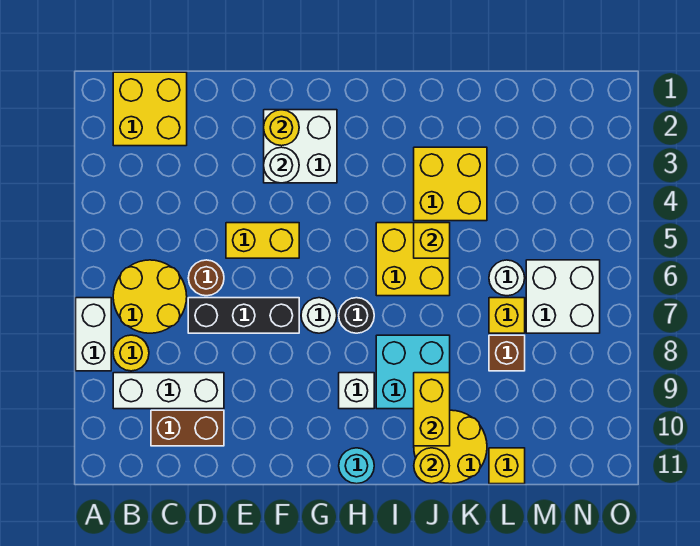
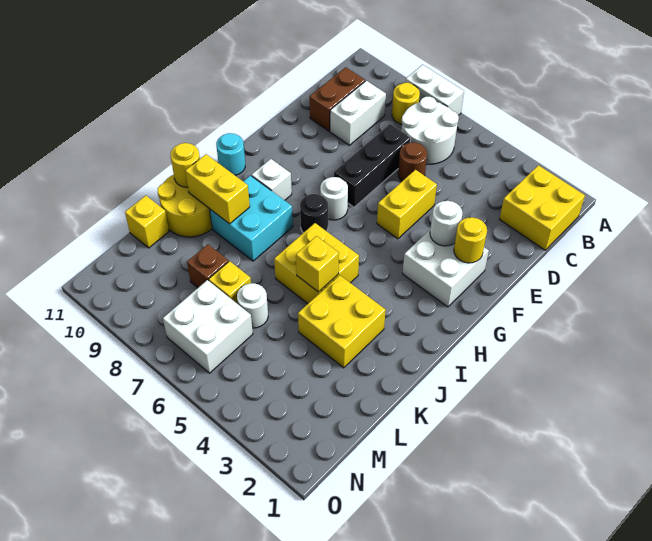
yellow 2x2 round brick [113,260,187,333] -> white 2x2 round brick [401,97,459,164]
white 1x3 brick [113,373,224,409] -> white 1x2 brick [330,81,386,145]

